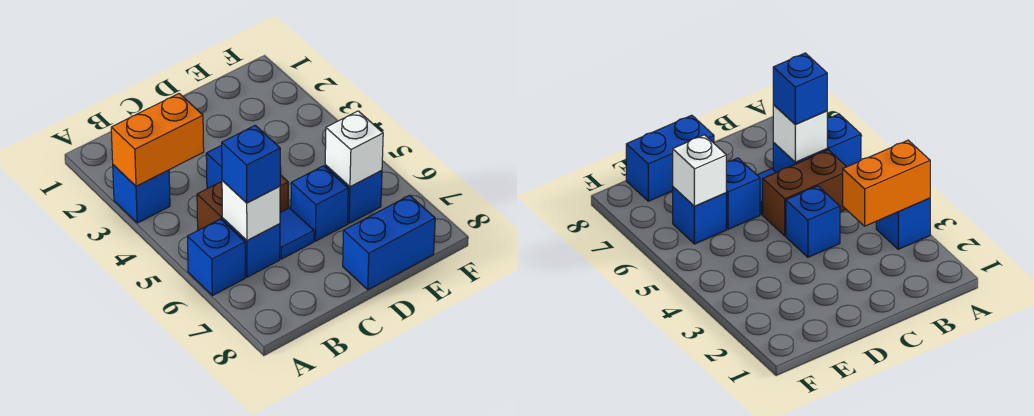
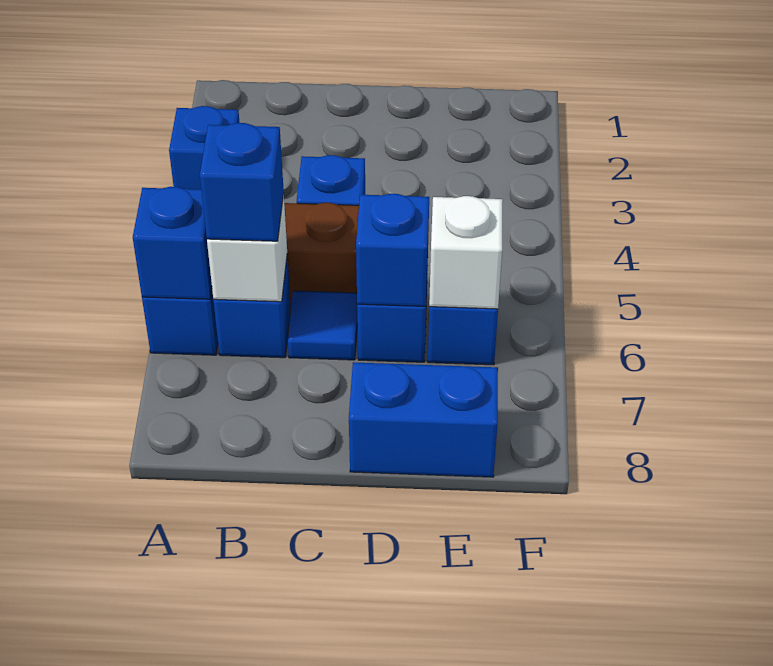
orange 1x2 brick [111,94,204,186] -> none
none -> blue 1x1 brick [133,187,212,299]
none -> blue 1x1 brick [356,194,429,306]

